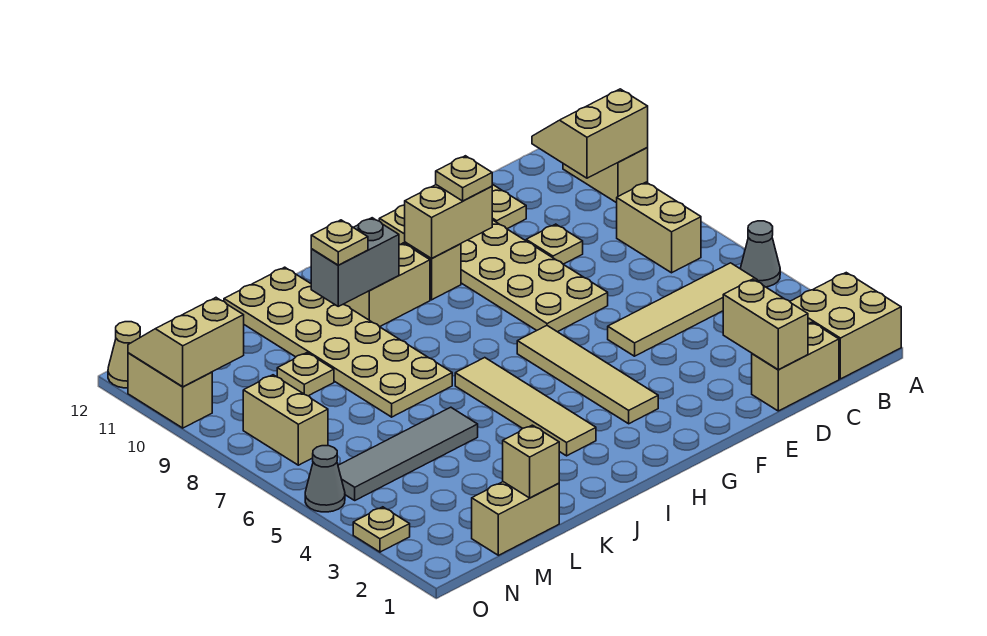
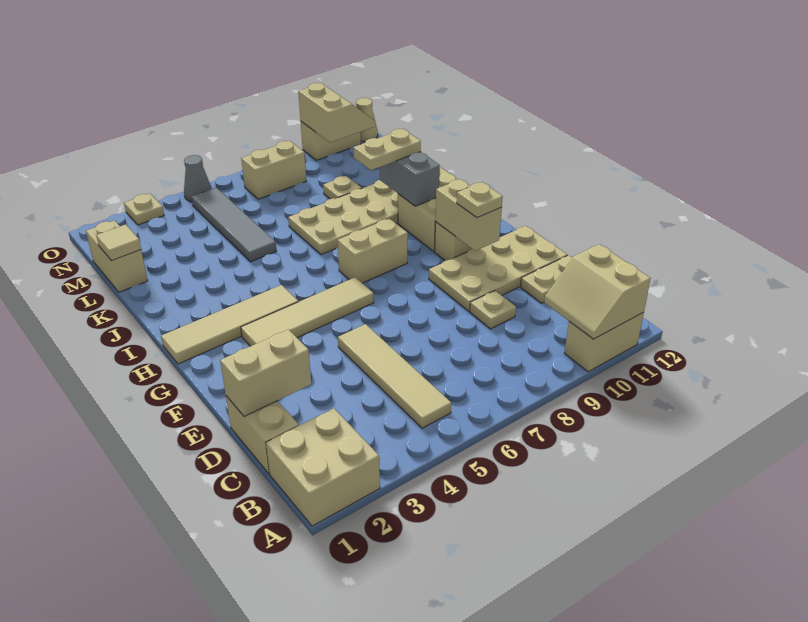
grey 1x1 cone [741,221,780,287] -> none
tan 2x2 slope [532,89,648,178] -> tan 2x2 slope turned to [544,244,651,339]
tan 1x2 brick [617,182,701,273] -> tan 1x2 brick moved to [338,219,408,283]
tan 2x6 plate [379,205,608,332] -> tan 2x4 plate [429,226,567,311]
tan 1x4 tile [455,358,596,456] -> tan 1x4 tile moved to [161,285,298,364]
tan 1x1 plate [311,220,368,265] -> tan 1x2 plate [353,129,421,170]
tan 1x1 brick [503,425,559,498] -> tan 1x1 tile [96,224,141,261]

